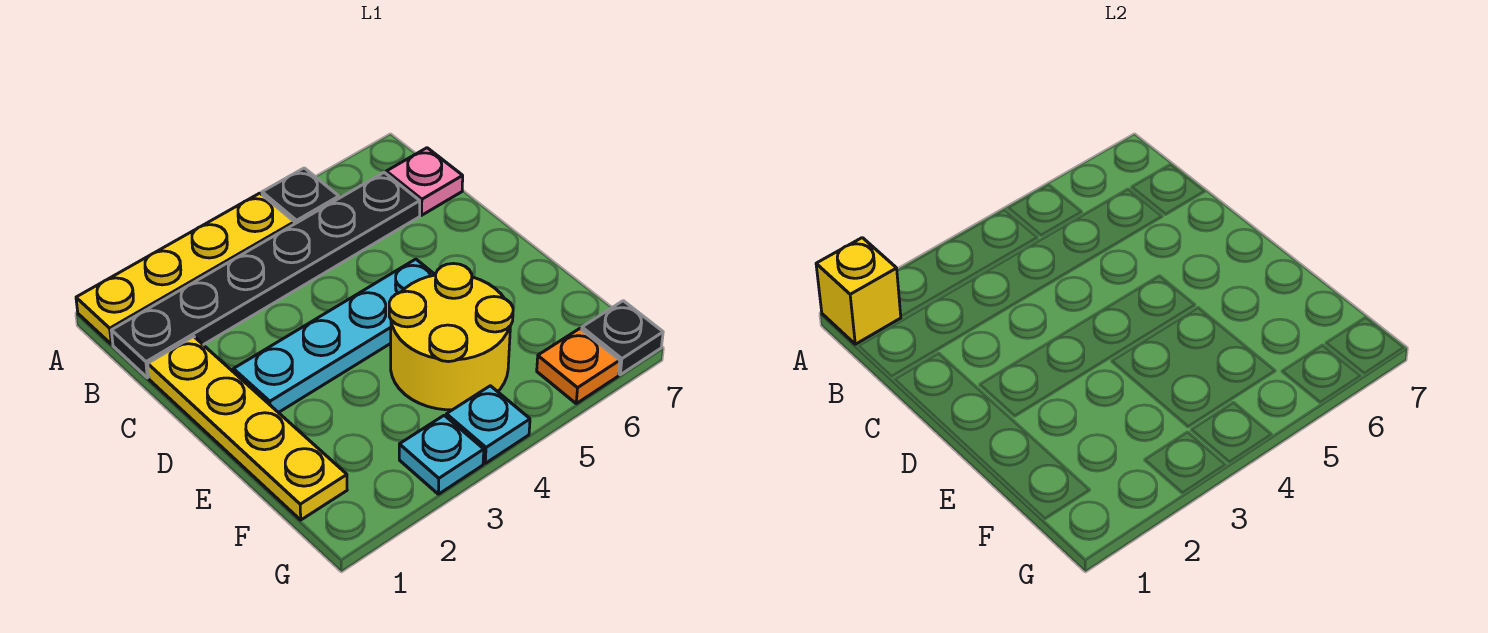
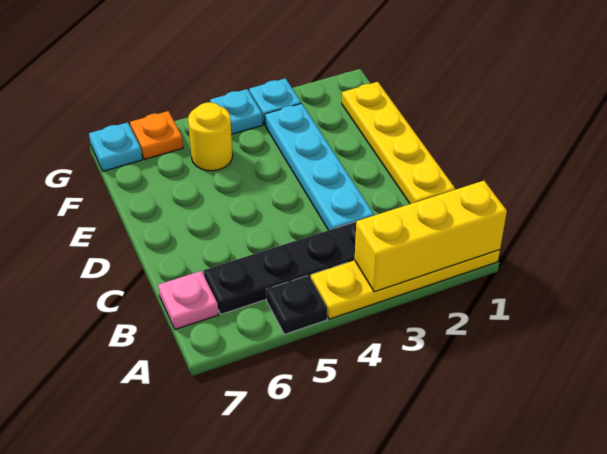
yellow 1x1 brick [816,238,901,344] -> yellow 1x3 brick [355,181,507,292]
cyan 1x4 plate [233,259,435,413] -> cyan 1x4 plate turned to [265,103,374,230]
yellow 2x2 round brick [389,263,513,410] -> yellow 1x1 round brick [188,102,233,171]
black 1x1 plate [582,301,663,375] -> cyan 1x1 plate [89,122,142,171]

